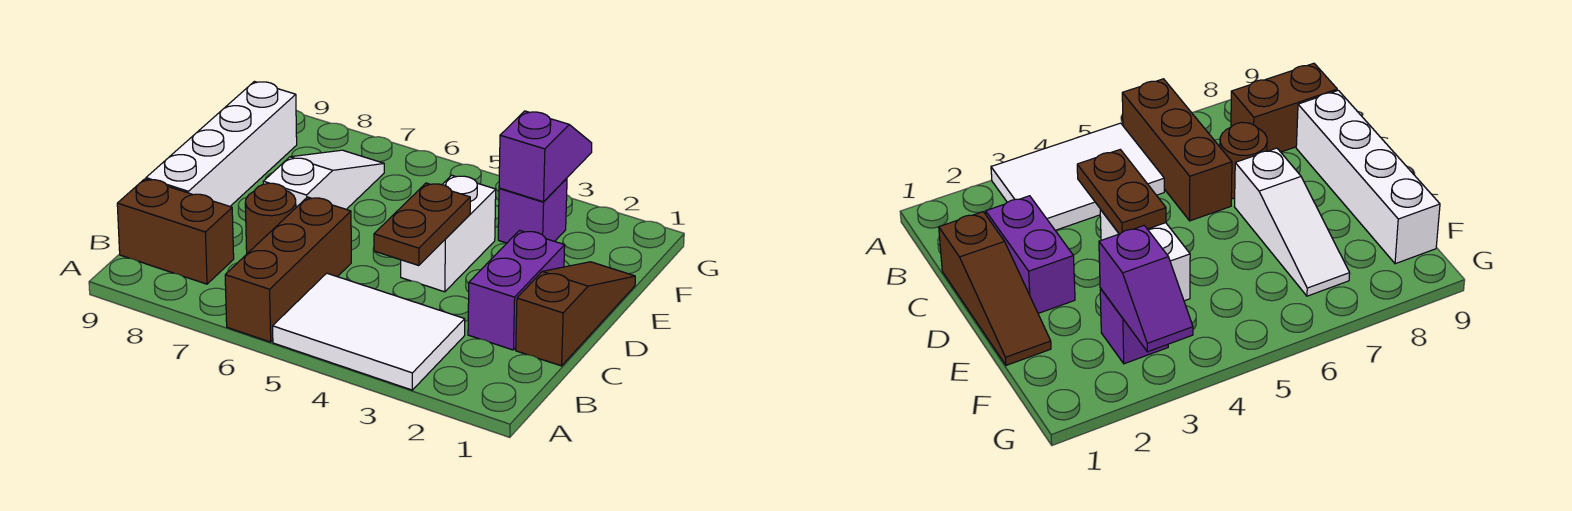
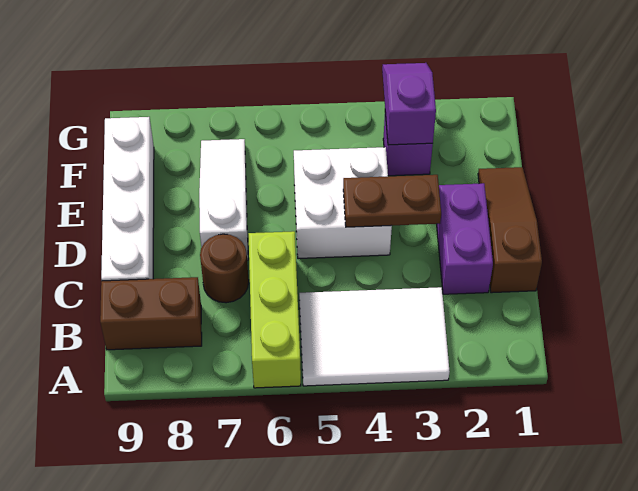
brown 1x3 brick [225,197,351,342] -> lime 1x3 brick [249,231,301,388]
brown 1x2 plate [374,183,470,266] -> brown 1x2 plate turned to [343,175,441,227]
white 1x2 brick [401,175,496,292] -> white 2x2 brick [294,147,392,259]

